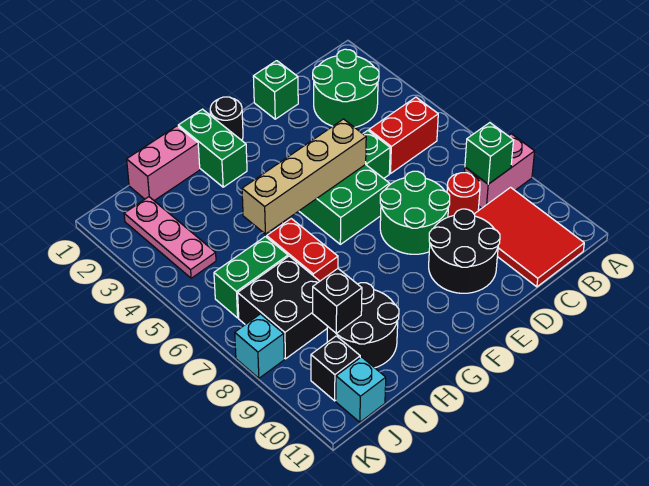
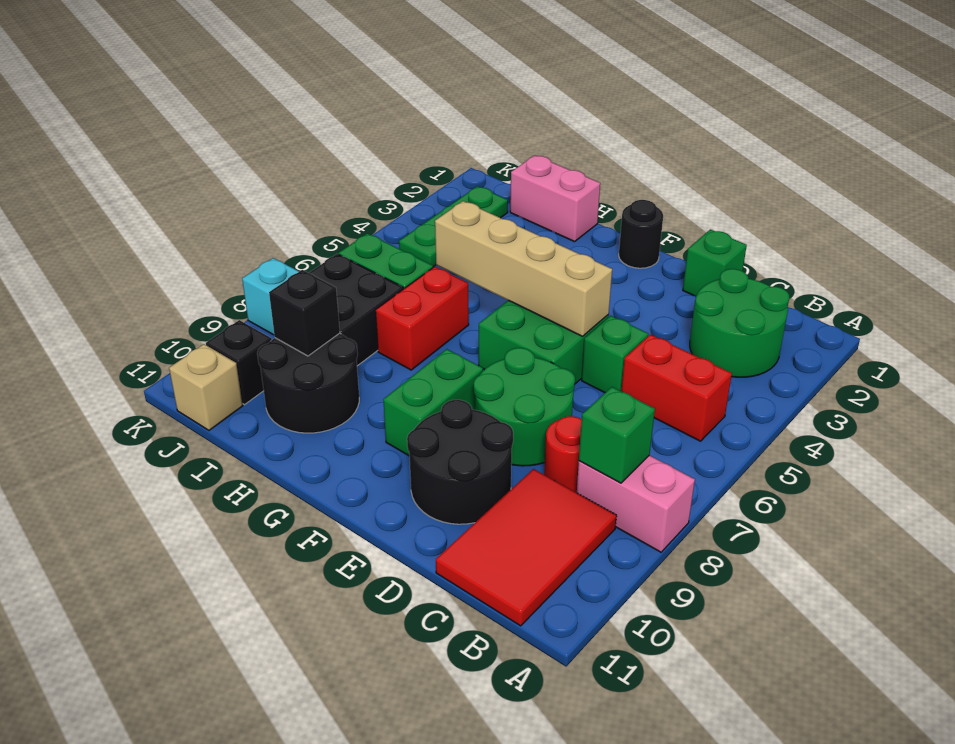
green 1x2 brick [178,109,247,187] -> green 1x2 brick moved to [383,349,483,456]
pink 1x3 plate [124,197,216,278] -> green 1x3 plate [399,186,508,267]
cyan 1x1 brick [336,357,386,422] -> tan 1x1 brick [169,344,243,430]

